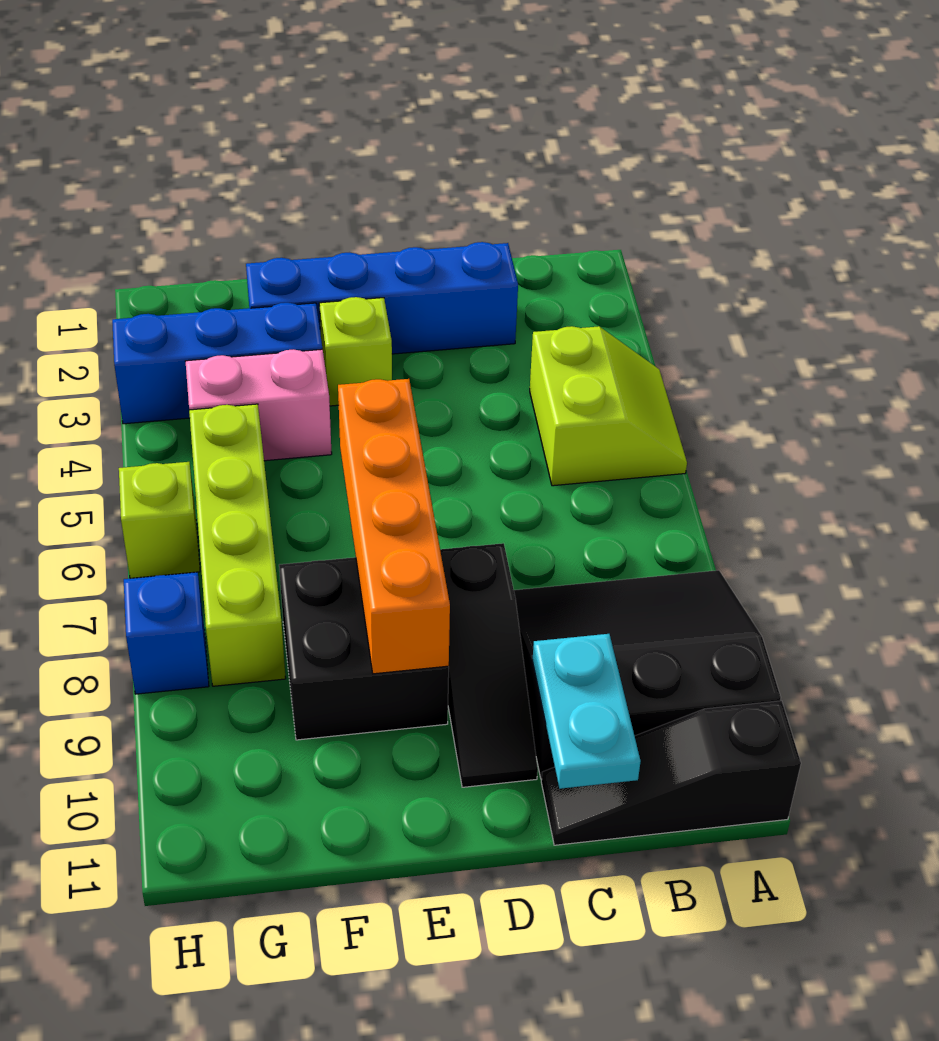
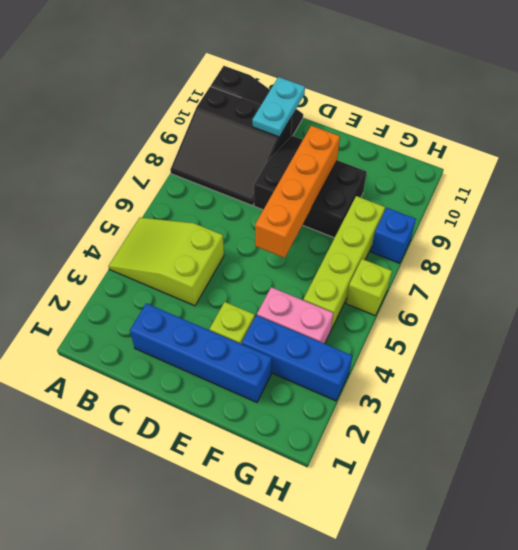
lime 2x2 slope [530,326,687,486] -> lime 2x3 slope [109,218,224,306]

